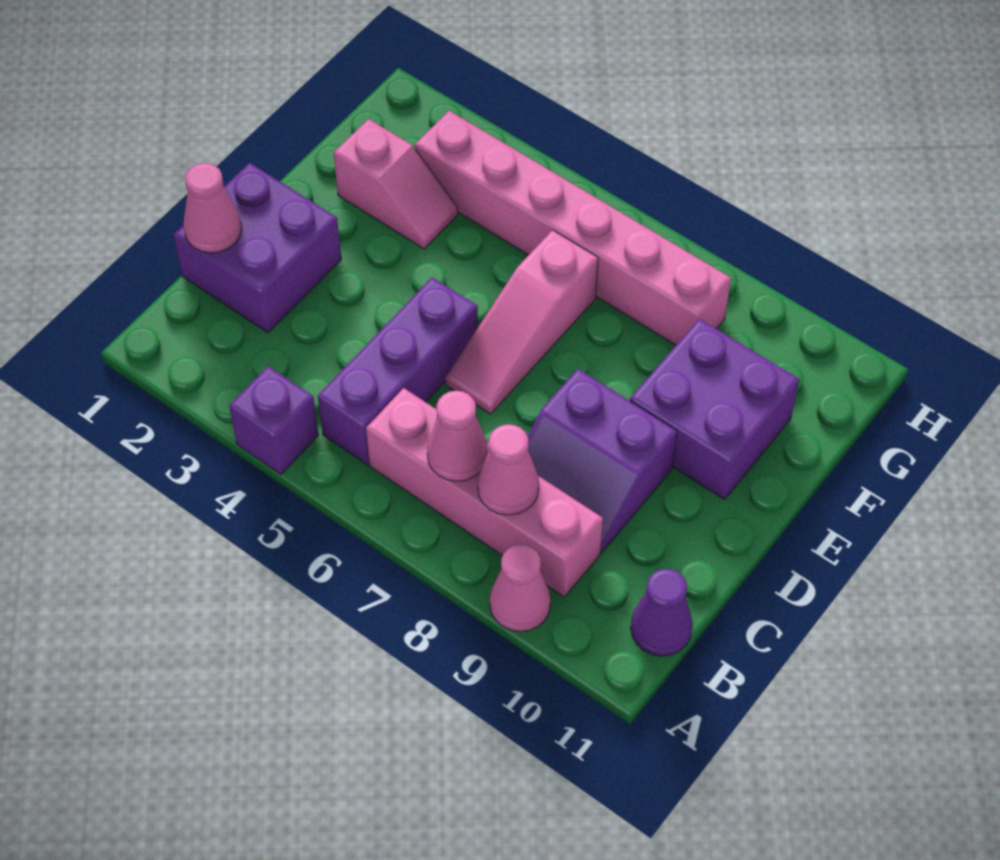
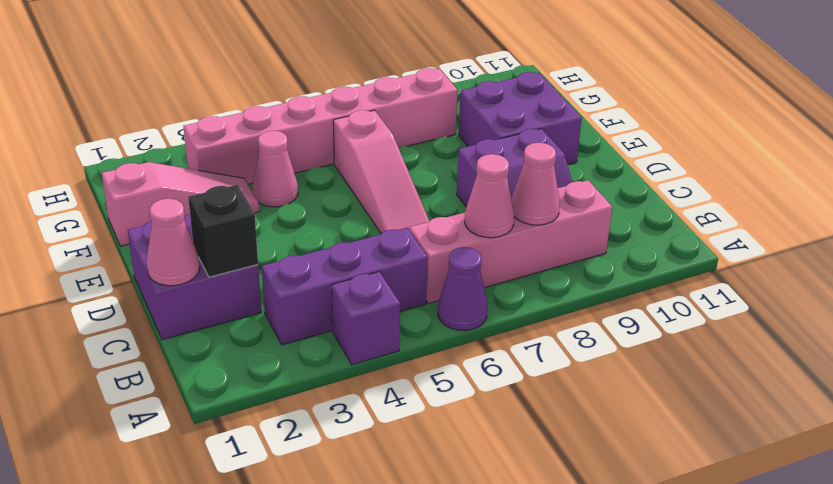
pink 1x1 cone [490,544,551,632] -> pink 1x1 cone moved to [253,131,298,207]
purple 1x3 brick [318,277,478,465] -> purple 1x3 brick turned to [262,228,428,345]
purple 1x1 cone [631,569,693,656] -> purple 1x1 cone moved to [438,247,487,331]
none -> black 1x1 brick [188,185,258,277]
pink 1x2 slope [334,119,458,249] -> pink 1x3 slope [102,162,260,246]

